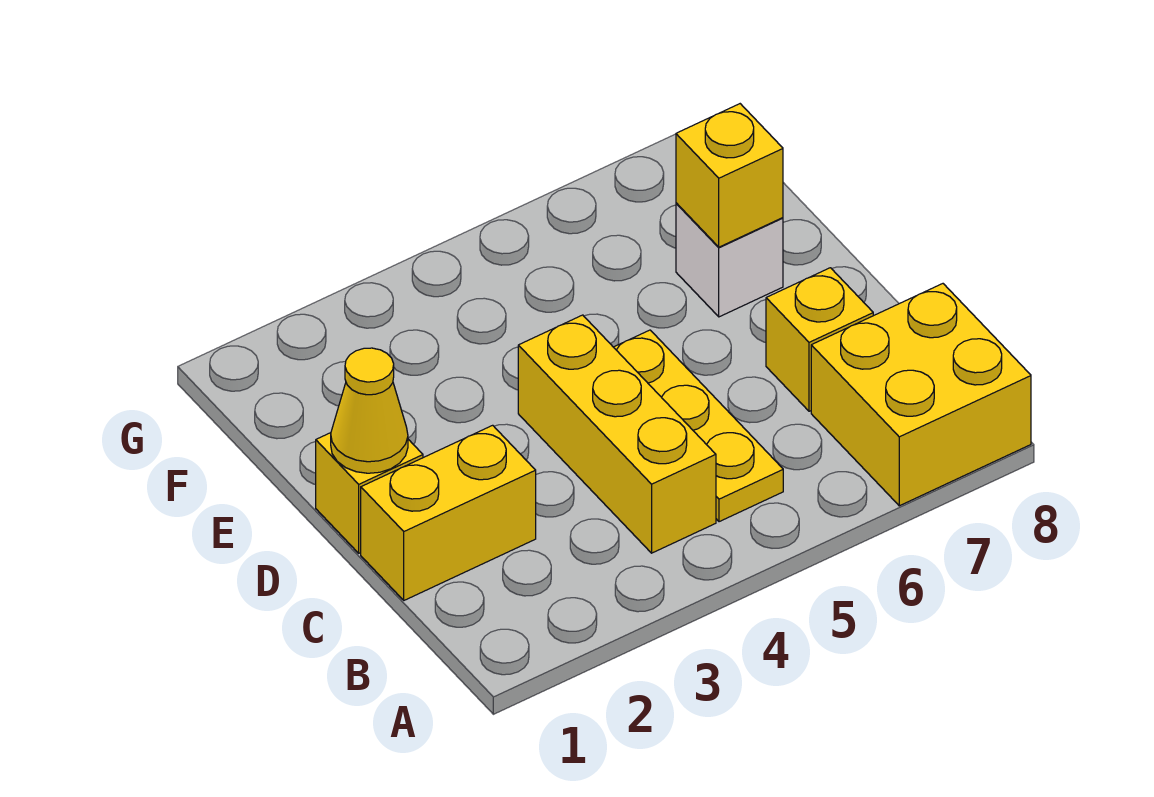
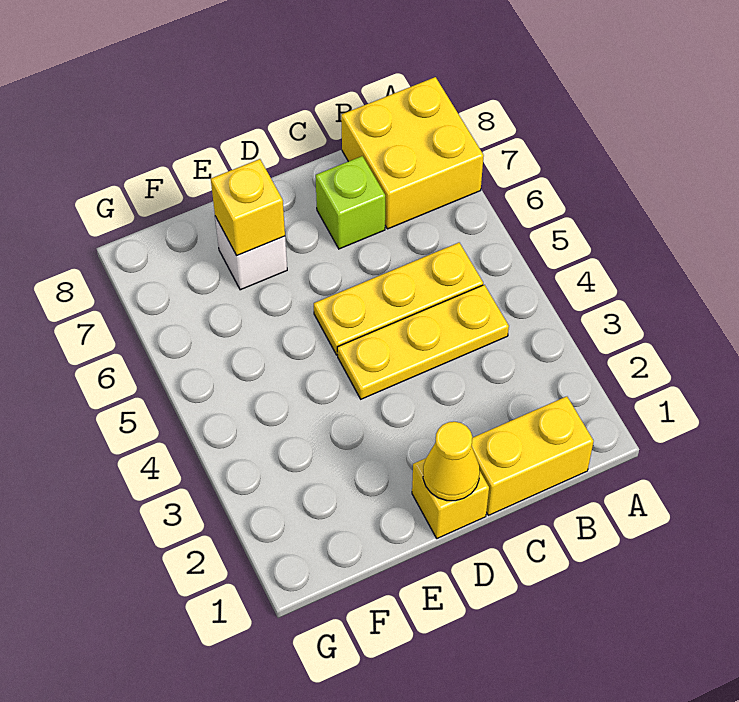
yellow 1x3 brick [518,315,716,553] -> yellow 1x3 plate [337,285,509,399]
yellow 1x2 brick [361,425,536,600] -> yellow 1x2 brick turned to [472,396,594,515]
yellow 1x1 brick [766,268,873,411] -> lime 1x1 brick [316,156,385,249]

